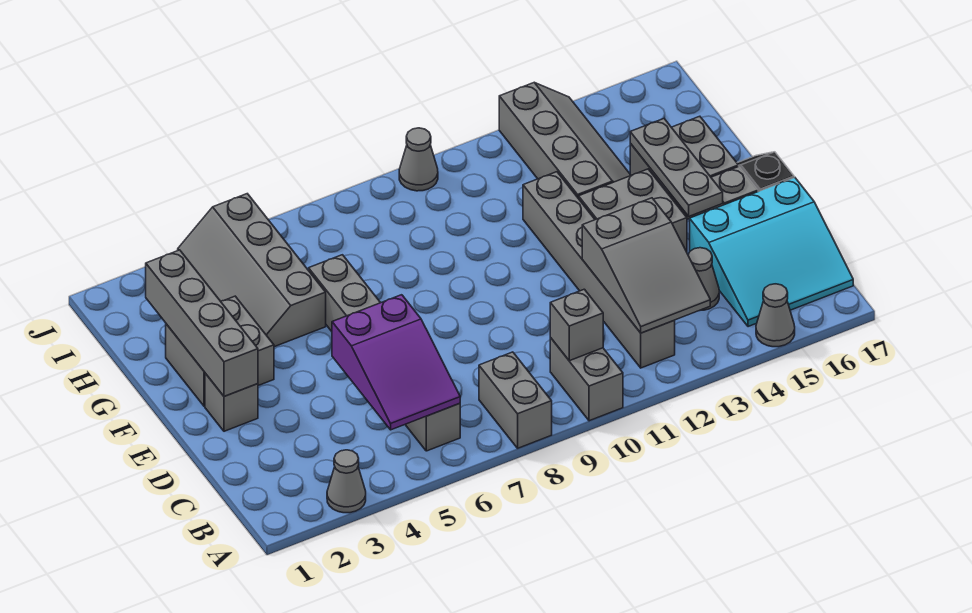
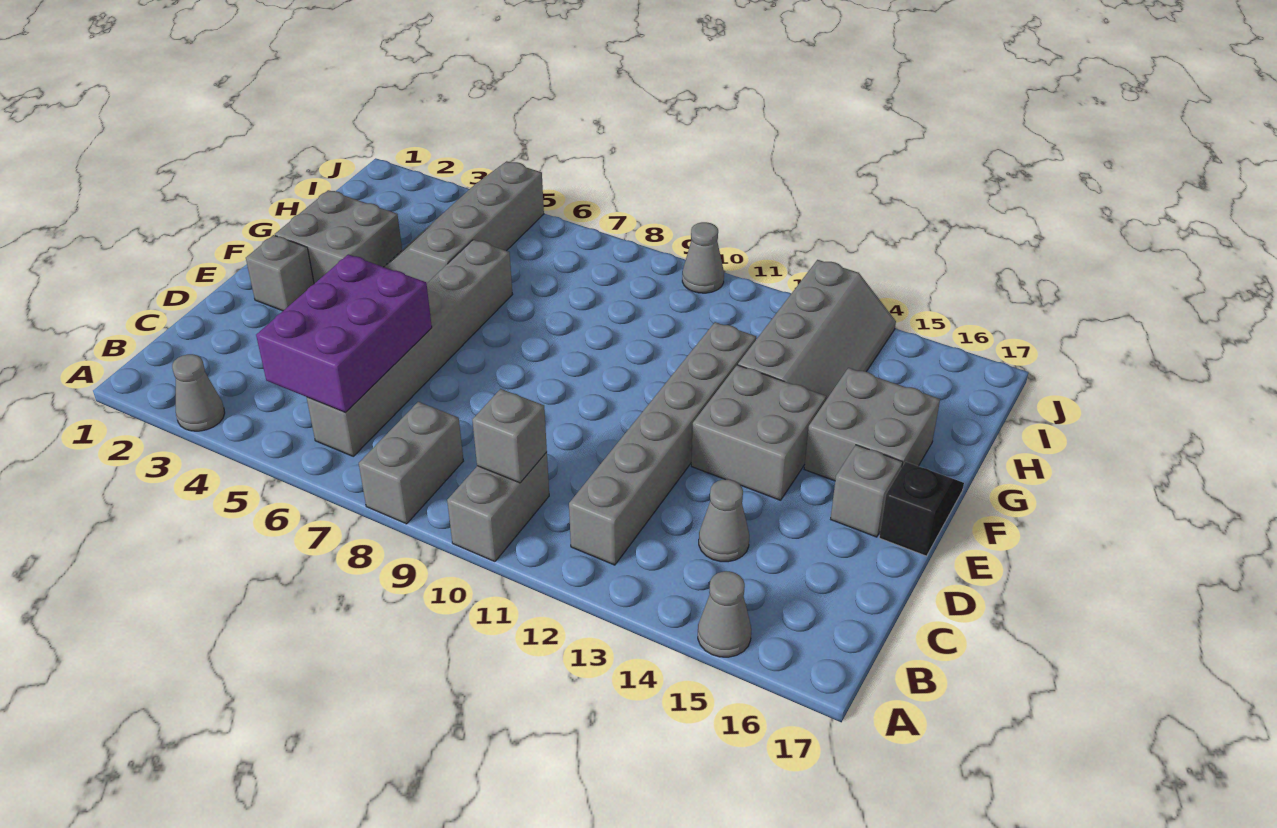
purple 2x3 slope [332,295,460,430] -> purple 2x3 brick [256,254,432,412]
grey 2x3 slope [582,198,710,333] -> none
cyan 3x3 slope [690,178,853,327] -> none
grey 1x4 brick [146,250,258,396] -> none
grey 1x3 plate [630,119,723,216] -> none

